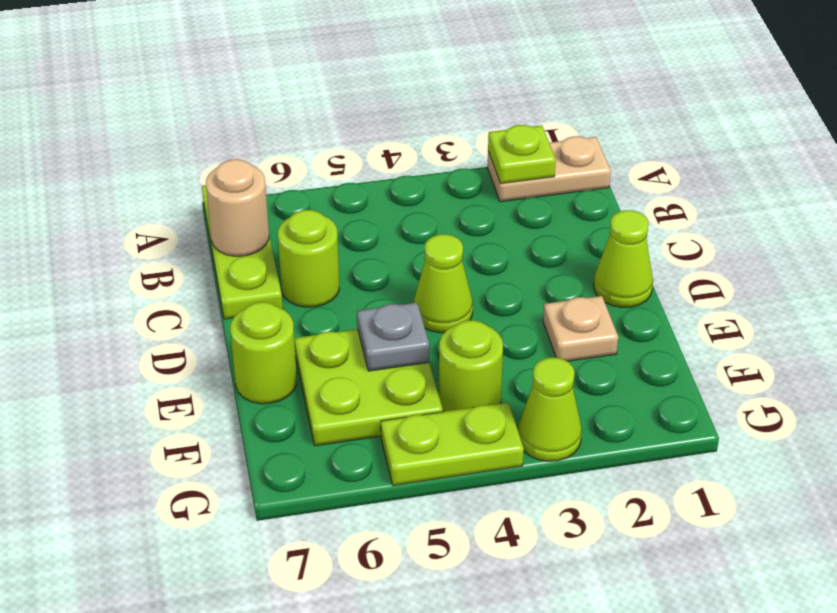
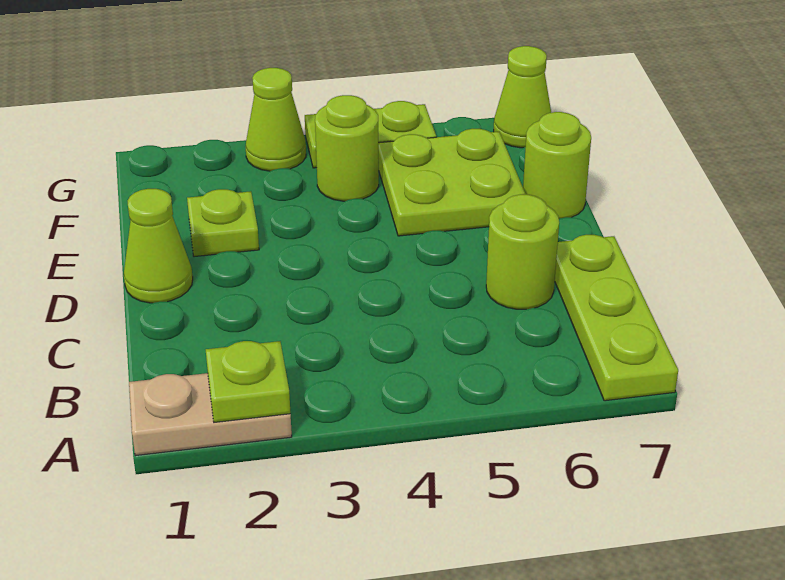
tan 1x1 round brick [206,159,269,256] -> none
lime 1x1 cone [414,234,473,333] -> lime 1x1 cone moved to [494,46,551,148]
tan 1x1 plate [543,296,618,361] -> lime 1x1 plate [187,189,259,257]
grey 1x1 plate [357,303,430,371] -> none

